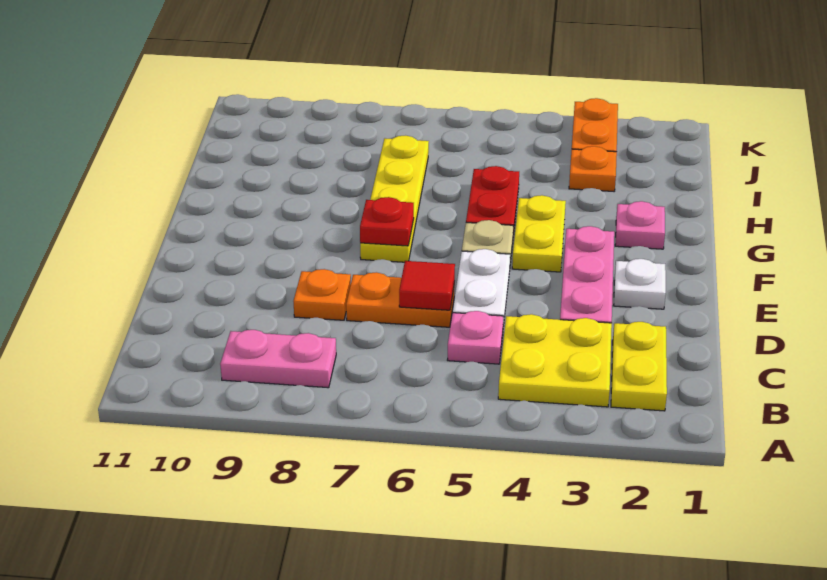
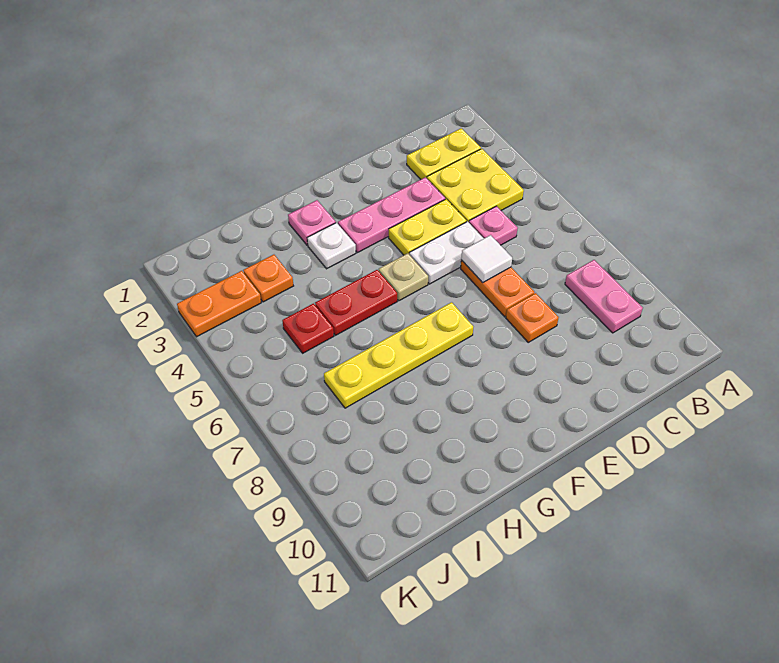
red 1x1 tile [399,261,455,310] -> white 1x1 tile [461,235,512,283]
white 1x1 plate [614,259,666,309] -> white 1x1 plate moved to [307,223,356,269]
yellow 1x2 plate [512,195,566,272] -> yellow 1x2 plate moved to [389,199,466,255]
red 1x1 plate [360,197,414,246] -> red 1x1 plate moved to [282,304,334,353]

